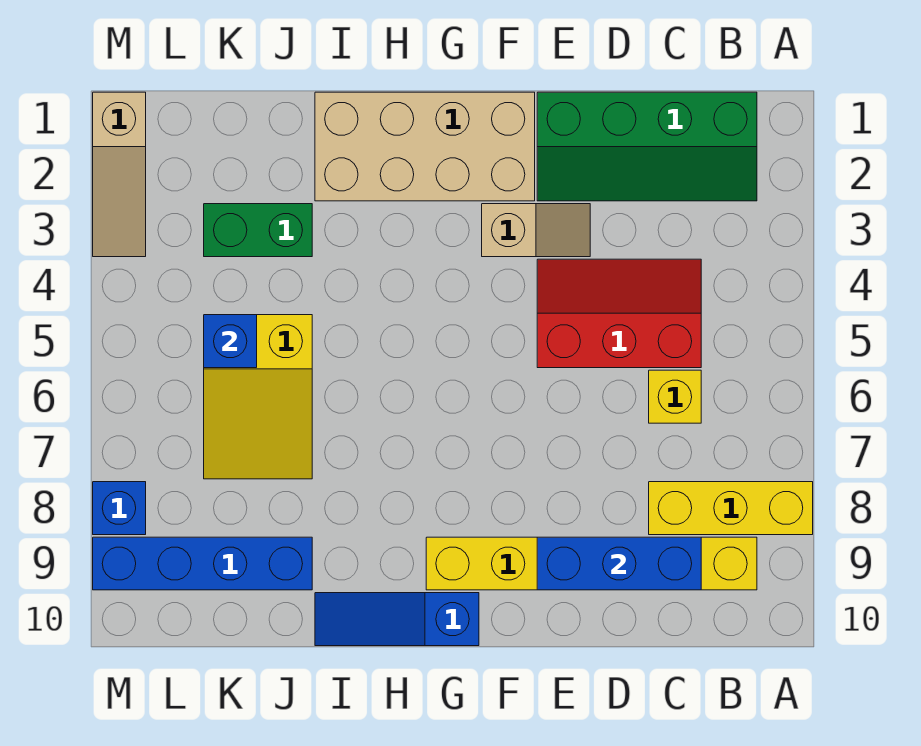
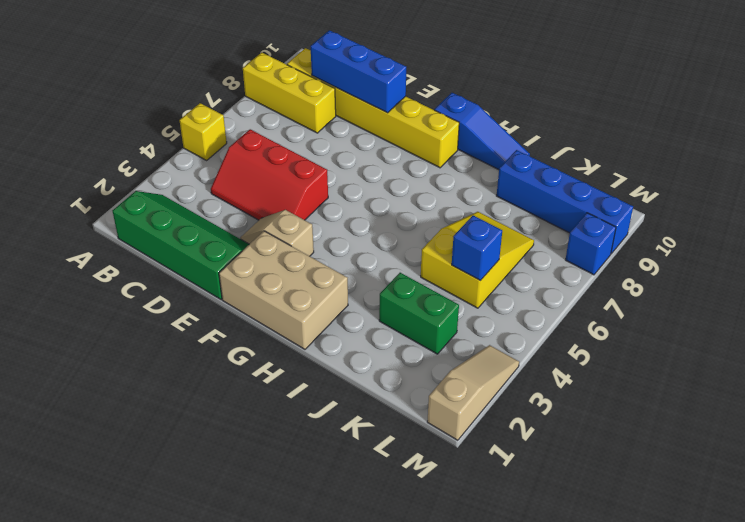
yellow 1x1 brick [649,370,701,423] -> yellow 1x1 brick moved to [180,103,227,160]
tan 2x4 brick [315,92,535,201] -> tan 2x3 brick [219,231,348,349]

